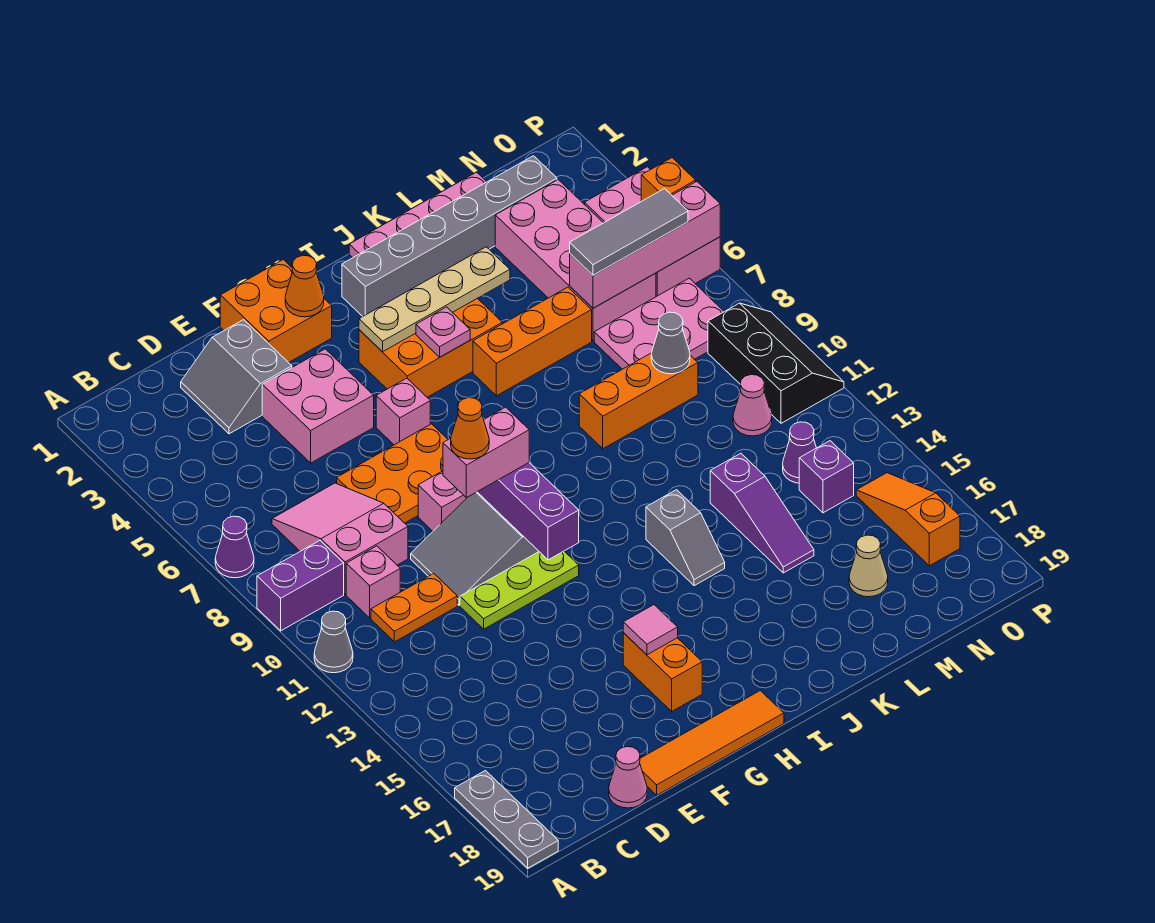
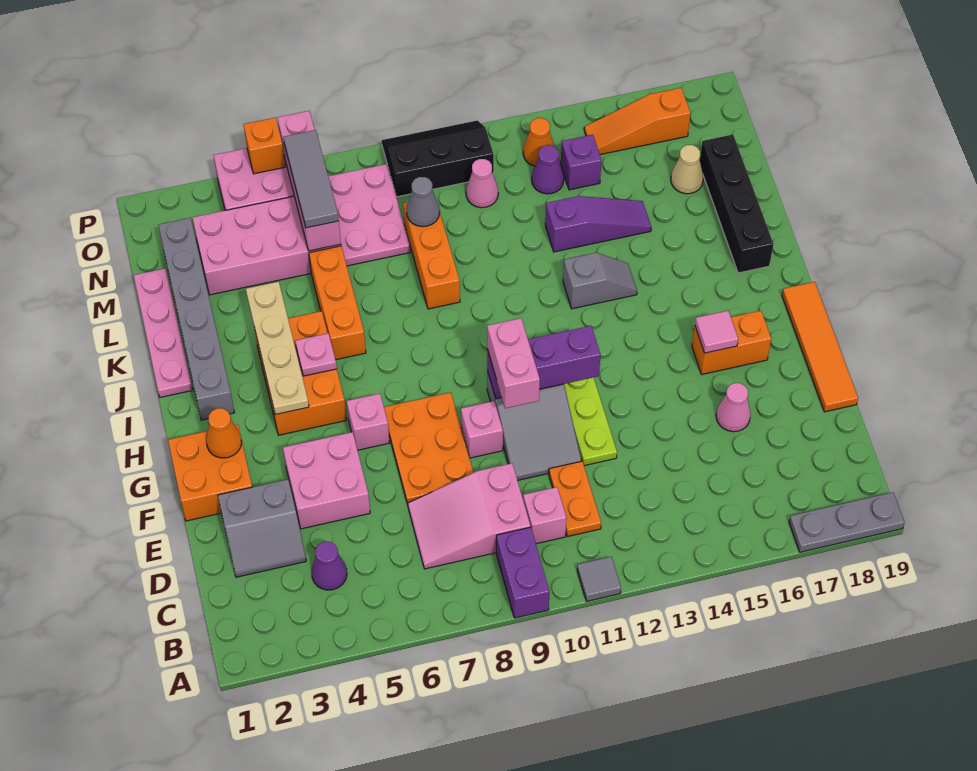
purple 1x1 cone [215,516,254,578] -> purple 1x1 cone moved to [312,542,347,590]
grey 1x1 cone [314,611,353,673] -> grey 1x1 tile [577,557,621,601]
pink 1x1 cone [609,747,647,808] -> pink 1x1 cone moved to [716,383,751,432]
orange 1x1 cone [451,398,489,459] -> orange 1x1 cone moved to [523,118,555,166]
none -> black 1x4 brick [700,134,773,273]

